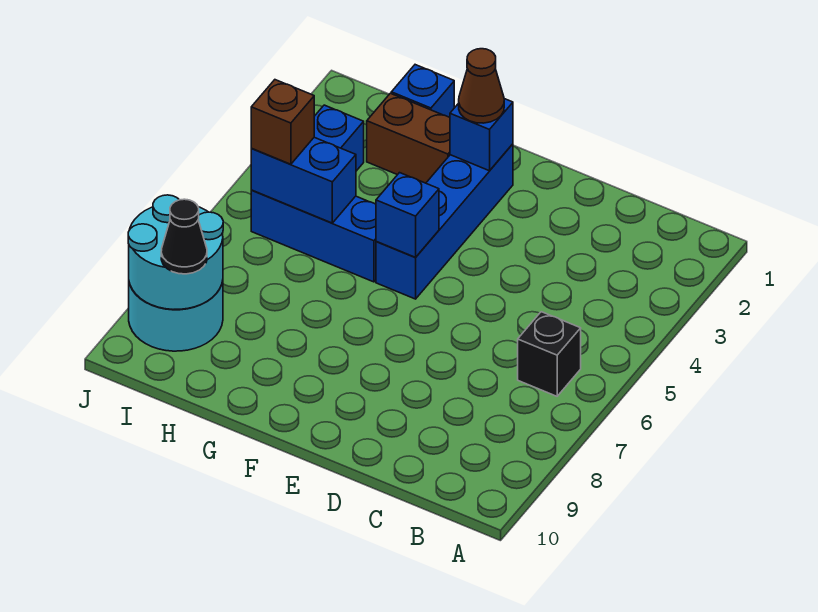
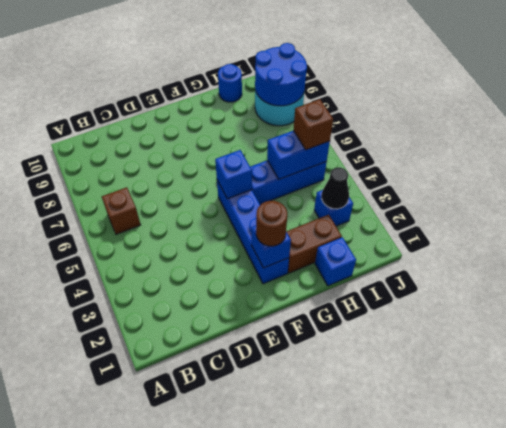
black 1x1 brick [518,312,581,396] -> brown 1x1 brick [102,187,141,234]
brown 1x1 cone [459,49,504,123] -> brown 1x1 round brick [256,201,287,246]
none -> blue 1x1 round brick [218,64,242,102]
cyan 2x2 round brick [128,195,223,309] -> blue 2x2 round brick [255,43,307,106]
black 1x1 cone [161,199,207,274] -> black 1x1 cone moved to [322,167,349,209]

